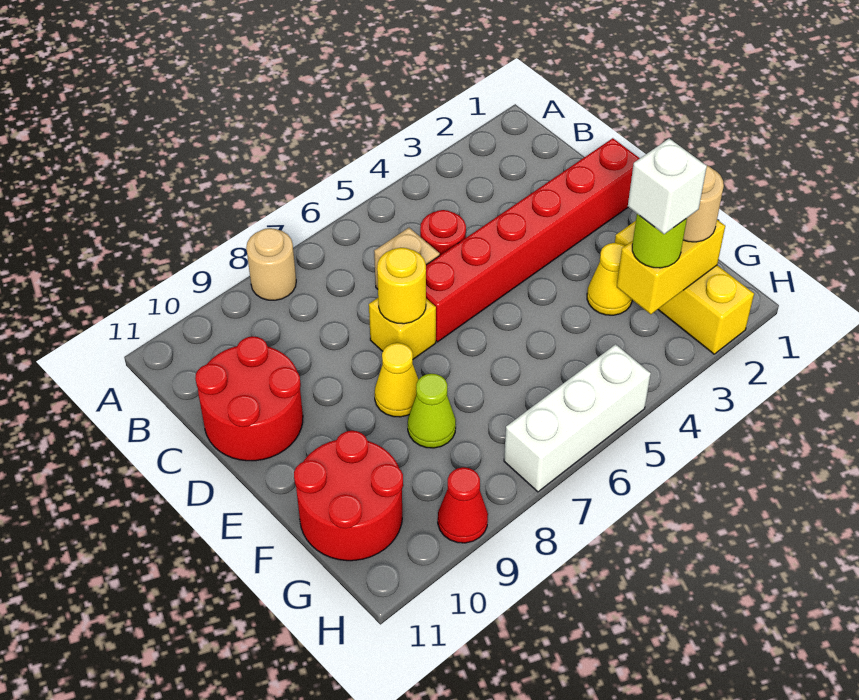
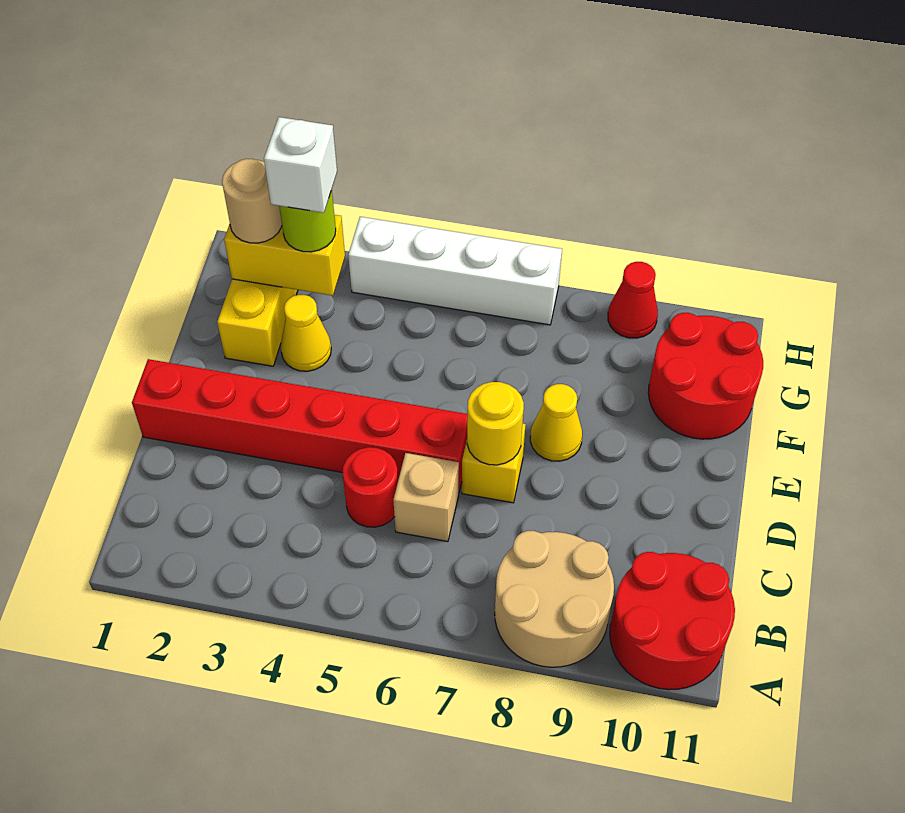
tan 1x1 round brick [246,228,296,300] -> tan 2x2 round brick [495,531,614,667]
red 2x2 round brick [195,336,303,461] -> red 2x2 round brick moved to [610,552,735,690]
lime 1x1 cone [408,374,456,448] -> none
white 1x3 brick [504,344,651,492] -> white 1x4 brick [348,217,562,325]

